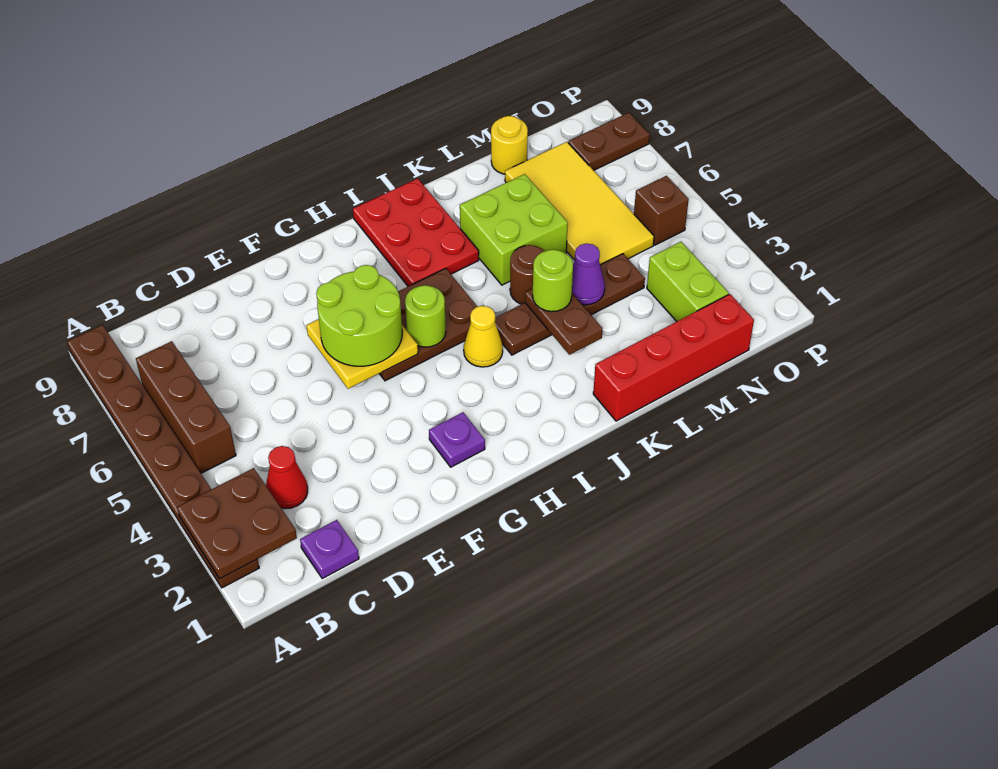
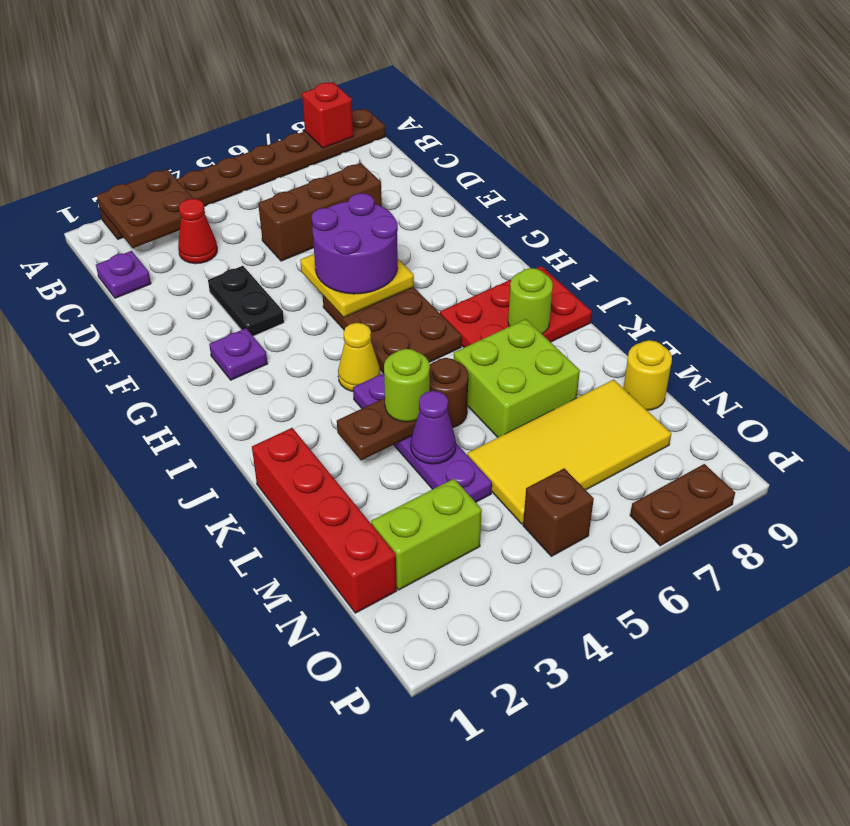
none -> red 1x1 brick [302,82,353,148]
brown 1x3 brick [136,341,236,473] -> brown 1x3 brick moved to [258,163,382,261]
none -> black 1x2 plate [208,266,284,336]
lime 2x2 round brick [316,265,402,366] -> purple 2x2 round brick [312,193,398,294]
lime 1x1 round brick [405,285,446,347] -> lime 1x1 round brick moved to [508,268,553,334]
brown 1x4 plate [495,254,645,355] -> purple 1x4 plate [353,373,492,502]
brown 1x2 plate [568,113,650,170] -> brown 1x2 plate turned to [630,464,735,546]

